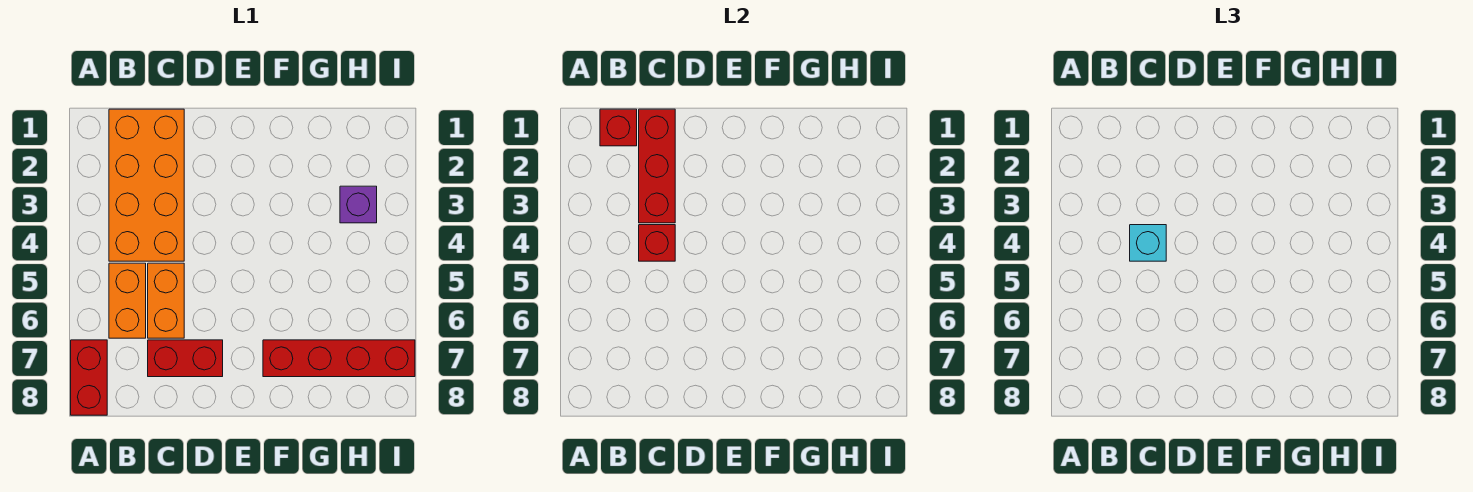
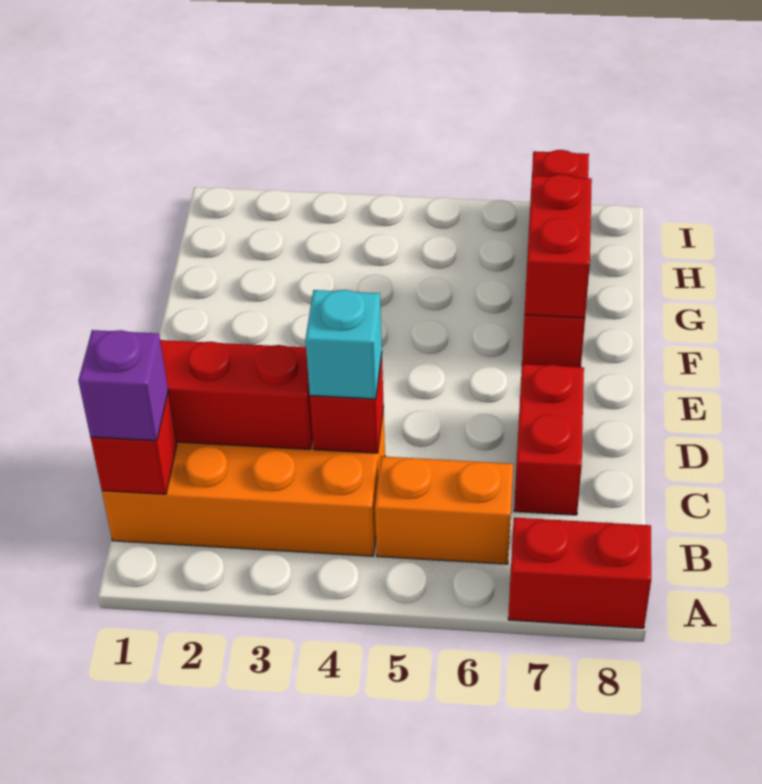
orange 1x2 brick [148,263,184,338] -> none
none -> red 1x2 brick [525,174,592,318]
purple 1x1 brick [340,186,377,223] -> purple 1x1 brick moved to [78,330,168,441]

